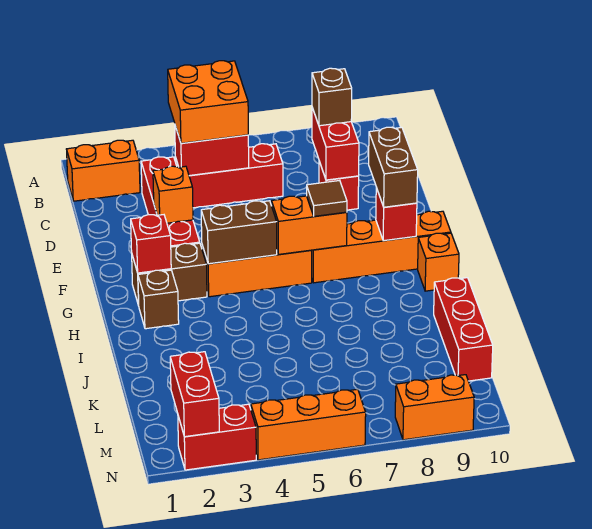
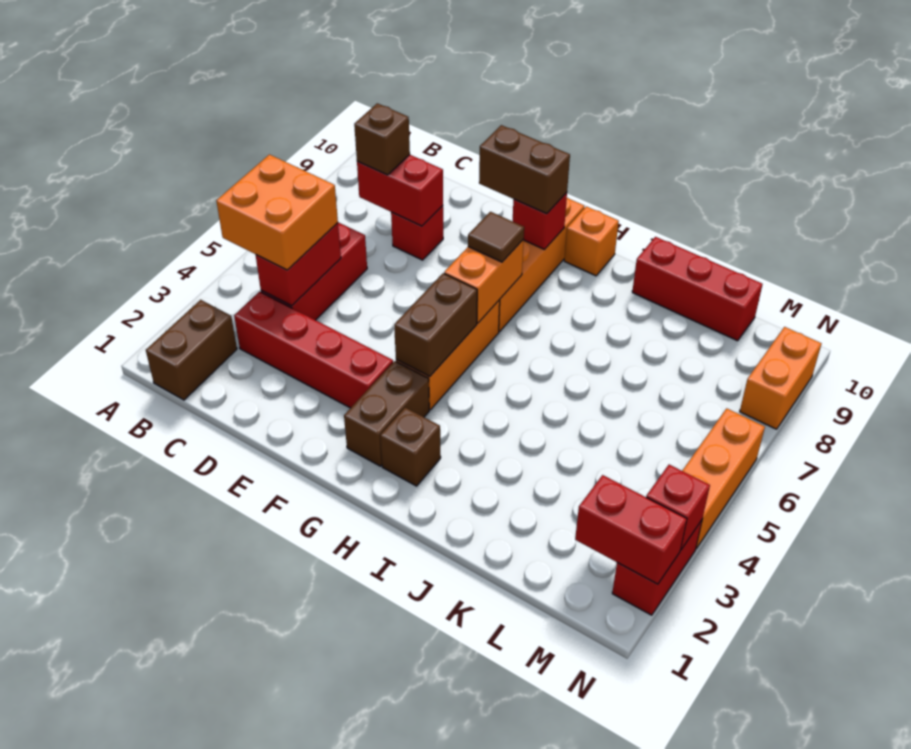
orange 1x2 brick [67,140,140,201] -> brown 1x2 brick [146,300,237,400]
orange 1x1 brick [153,166,193,223] -> none
red 1x1 brick [131,215,171,273] -> red 1x1 brick moved to [646,465,710,549]

